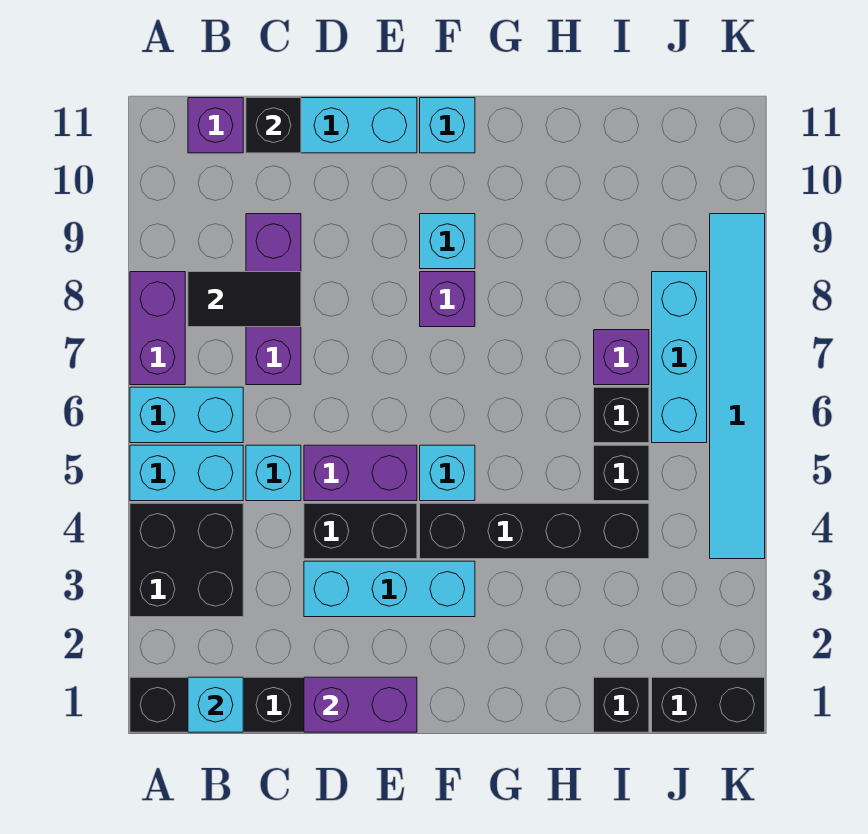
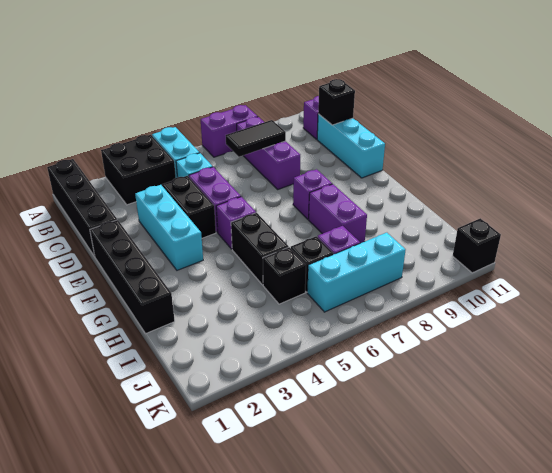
cyan 1x2 brick [130,387,243,443] -> none
cyan 1x1 brick [188,677,243,732] -> none
black 1x2 tile [188,272,301,327] -> black 1x2 tile turned to [226,120,286,157]
purple 1x3 brick [246,214,301,385] -> purple 1x3 brick turned to [237,117,300,189]
purple 1x2 brick [304,677,417,732] -> purple 1x2 brick moved to [309,184,367,243]
black 1x4 brick [420,503,649,559] -> black 1x4 brick moved to [90,220,175,334]
cyan 1x1 brick [420,445,475,501] -> purple 1x1 brick [216,197,256,249]
cyan 1x1 brick [420,214,475,269] -> none
cyan 1x1 brick [420,98,475,153] -> none
black 1x1 brick [594,677,649,732] -> black 1x1 brick moved to [453,218,501,273]
black 1x2 brick [652,677,765,732] -> black 1x2 brick moved to [231,213,289,285]
cyan 1x6 tile [710,214,765,559] -> none

